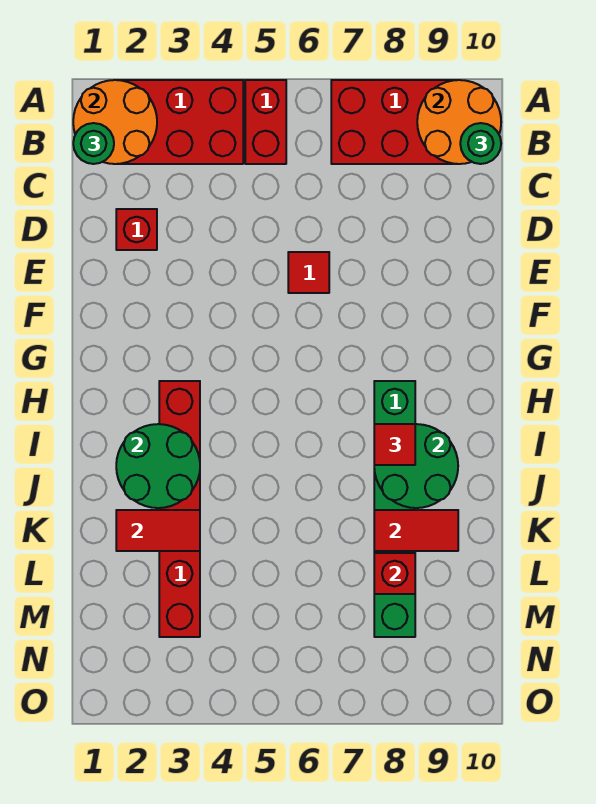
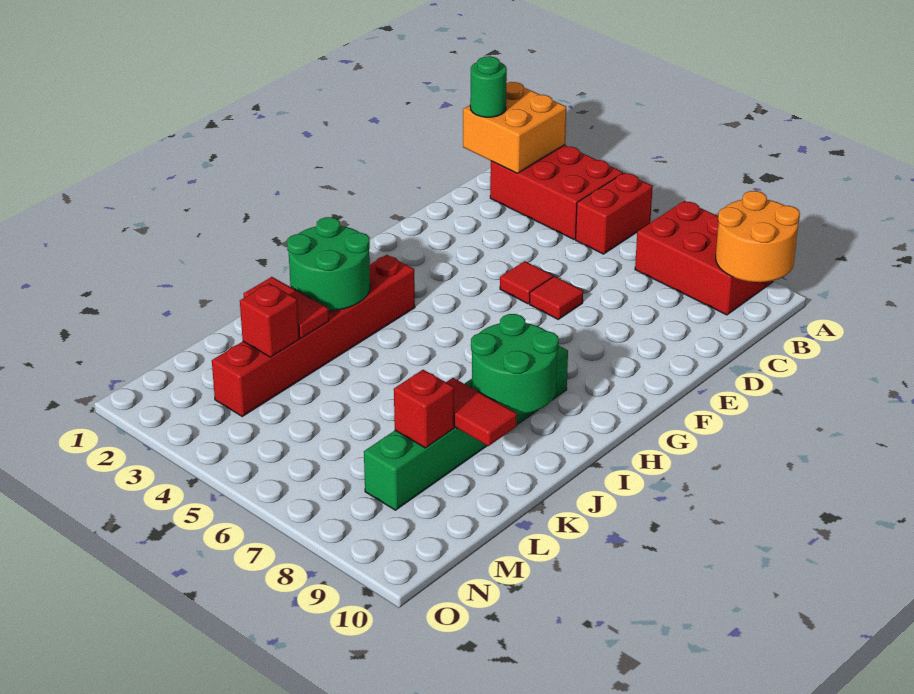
orange 2x2 round brick [73,80,157,164] -> orange 2x2 brick [463,82,566,173]
green 1x1 round brick [460,123,501,164] -> none
red 1x1 brick [116,209,157,250] -> red 1x1 brick moved to [240,283,299,357]
red 1x1 tile [374,424,415,465] -> red 1x1 tile moved to [500,261,553,304]

